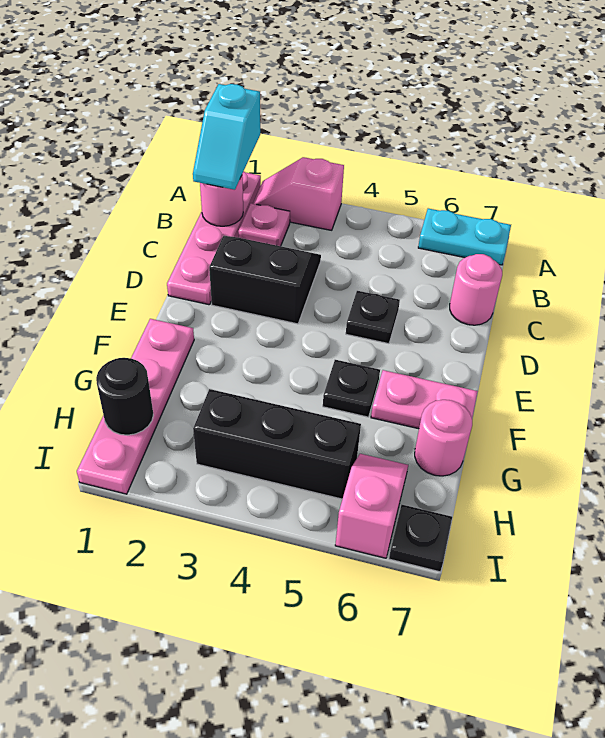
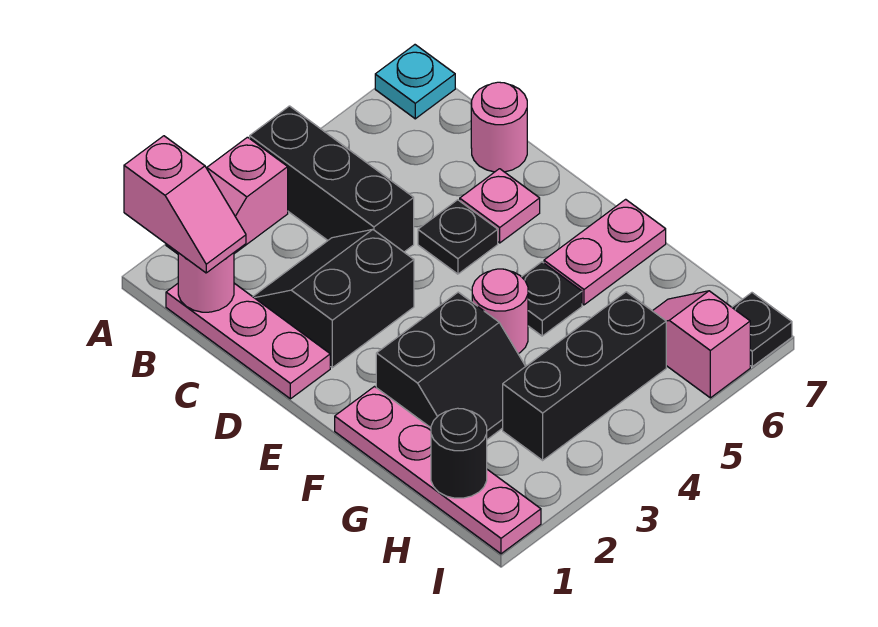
pink 1x4 plate [167,171,261,305] -> pink 1x3 plate [166,283,330,399]
cyan 1x2 slope [193,84,260,190] -> pink 1x2 slope [124,136,246,273]
none -> black 1x3 brick [250,106,414,252]
cyan 1x2 plate [418,209,511,265] -> cyan 1x1 plate [375,45,455,119]
pink 1x1 plate [238,203,290,246] -> pink 1x1 plate moved to [460,169,540,243]
none -> black 2x2 slope [376,292,526,439]
pink 1x1 round brick [415,400,472,476] -> pink 1x1 round brick moved to [472,269,528,354]

